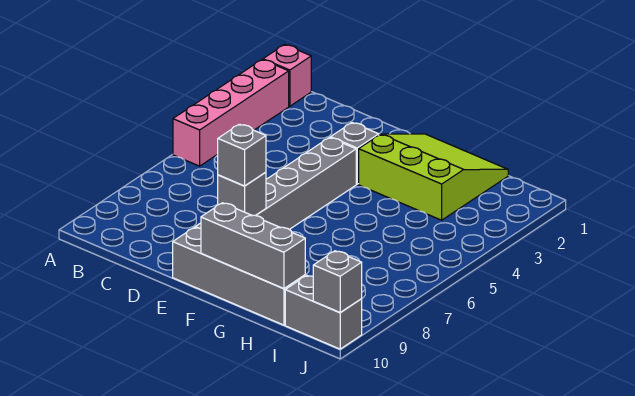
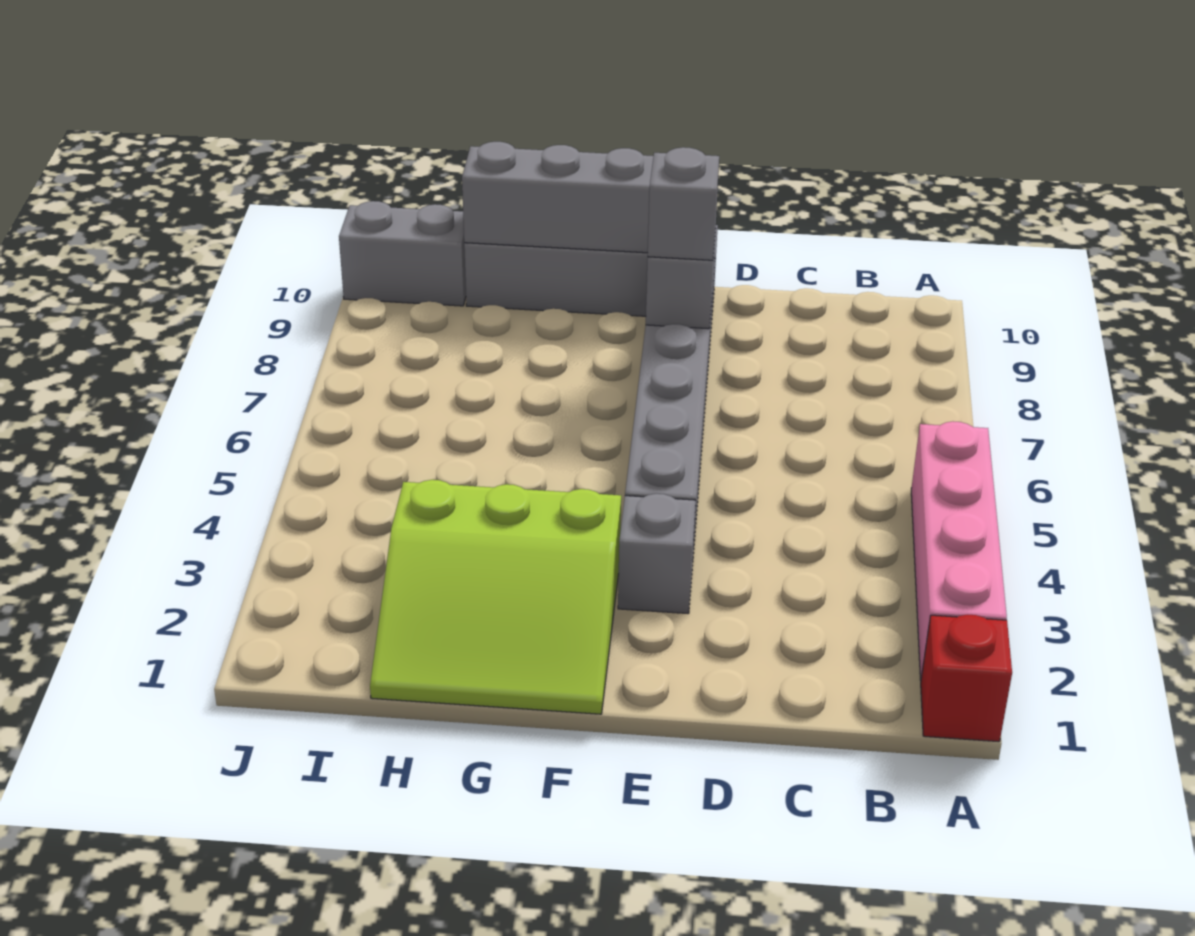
pink 1x1 brick [263,45,311,106] -> red 1x1 brick [921,615,1012,742]
grey 1x1 brick [313,251,362,313] -> none

